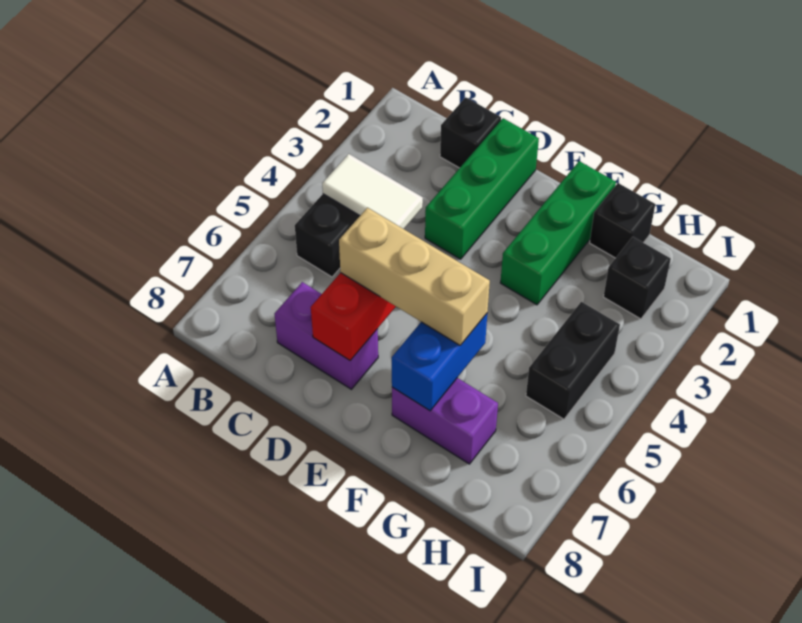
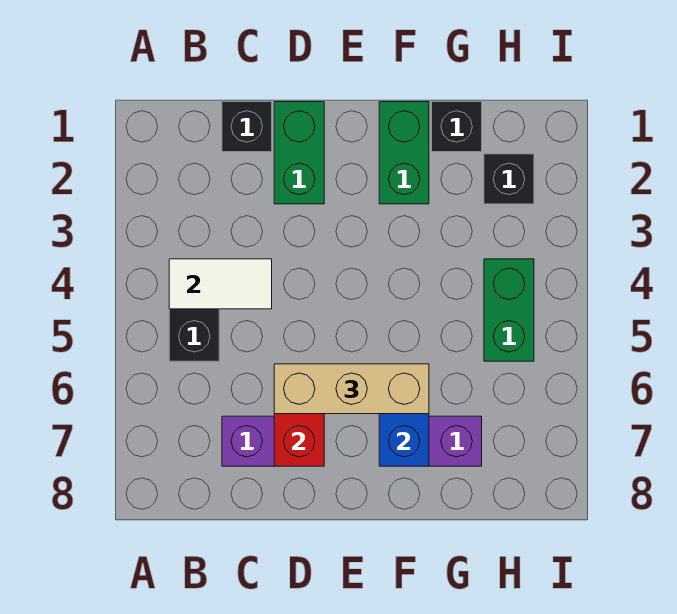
green 1x3 brick [425,118,539,259] -> green 1x2 brick [274,102,324,204]
green 1x3 brick [500,161,616,305] -> green 1x2 brick [379,102,429,204]
black 1x2 brick [526,302,620,419] -> green 1x2 brick [484,259,534,361]

